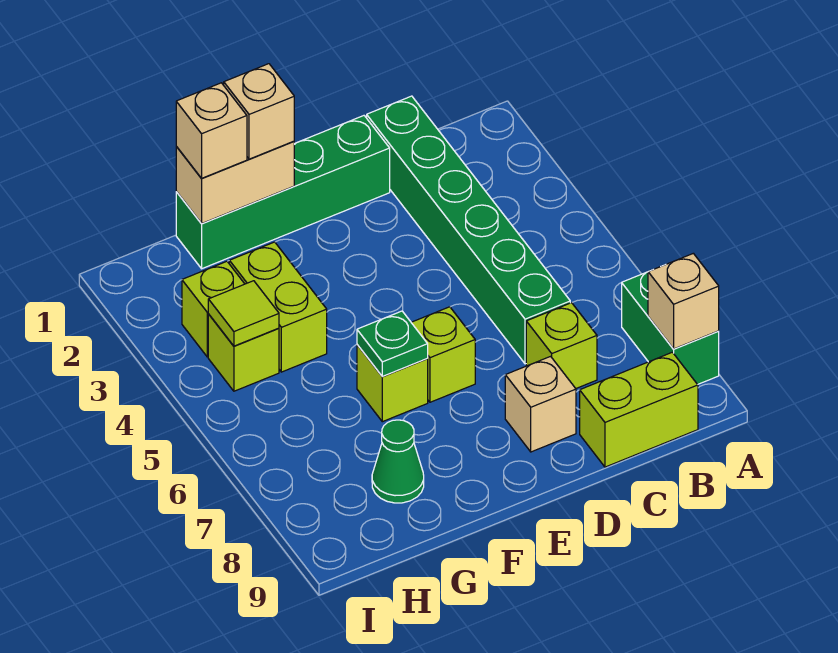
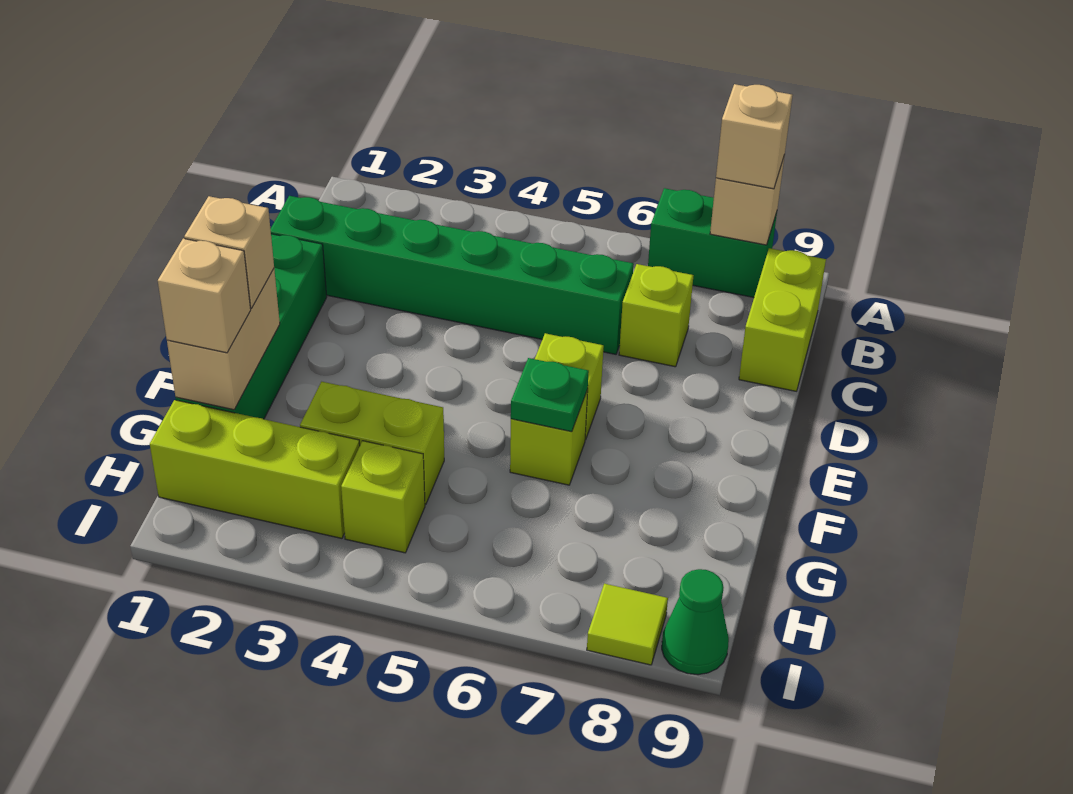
tan 1x1 brick [505,356,576,452] -> tan 1x1 brick moved to [716,84,792,189]
green 1x1 cone [372,420,424,503] -> green 1x1 cone moved to [662,569,729,675]
lime 1x1 brick [182,261,244,357] -> lime 1x3 brick [150,400,360,538]
lime 1x1 tile [208,281,279,346] -> lime 1x1 tile moved to [587,584,668,665]

